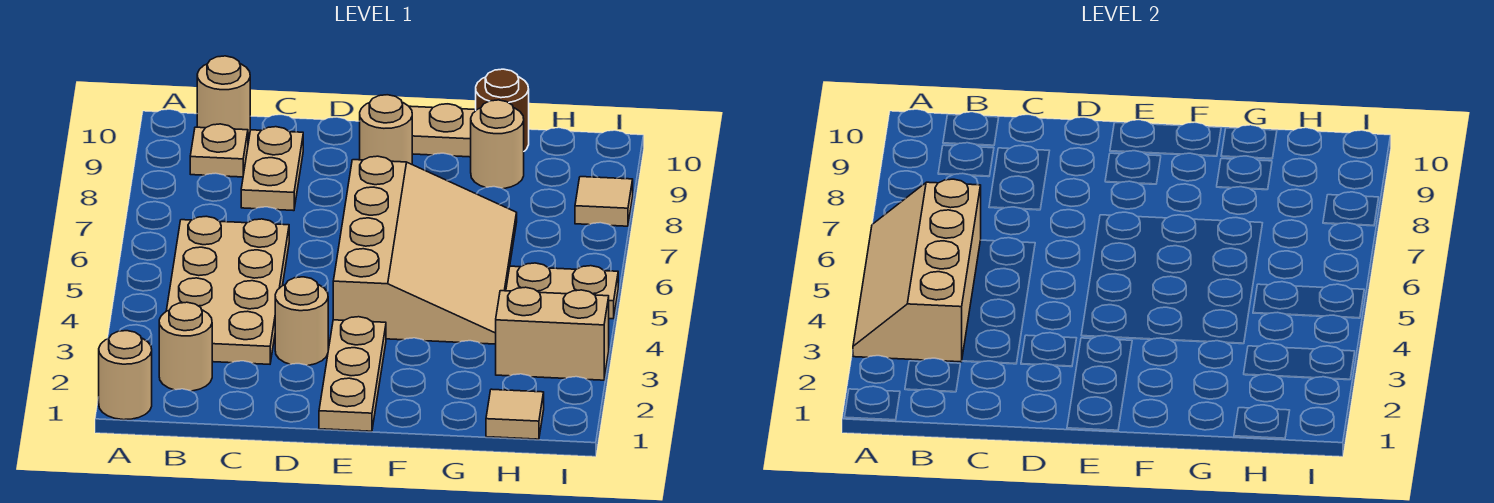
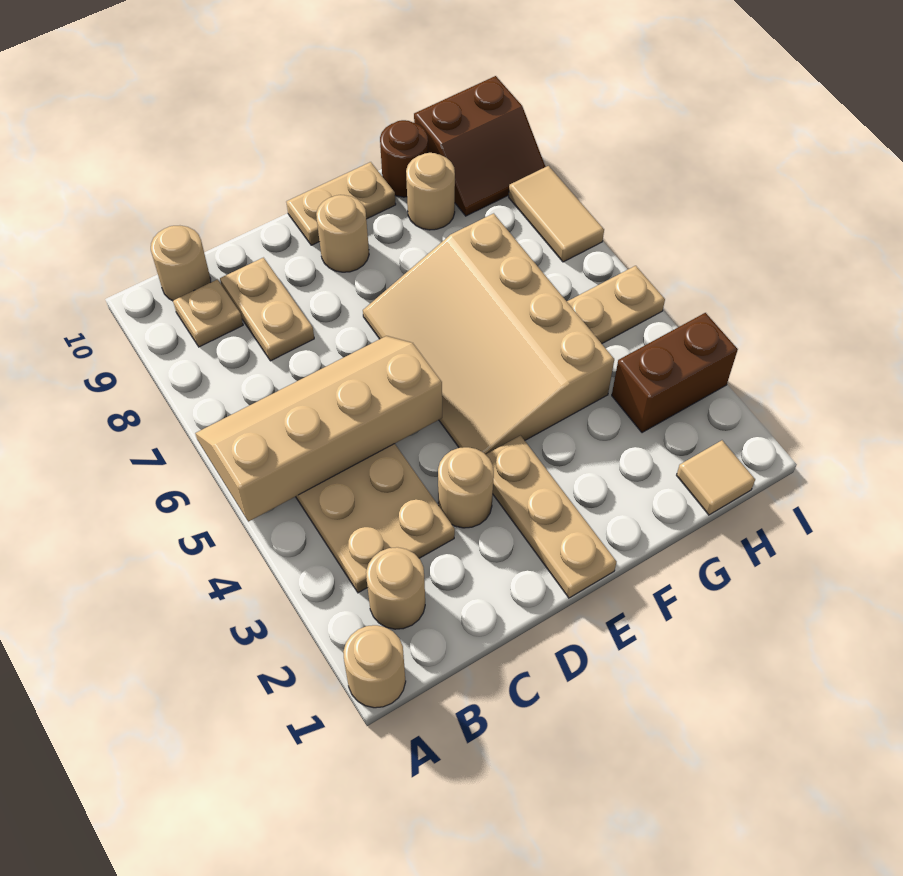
tan 2x4 slope [853,179,981,362] -> tan 2x4 slope turned to [195,336,442,522]
tan 3x4 slope [333,156,517,344] -> tan 3x4 slope turned to [363,213,614,455]
tan 1x2 brick [496,287,609,380] -> brown 1x2 brick [612,313,738,433]
none -> brown 2x2 slope [414,76,545,216]
tan 1x1 tile [575,177,633,226] -> tan 1x2 tile [509,166,604,262]

